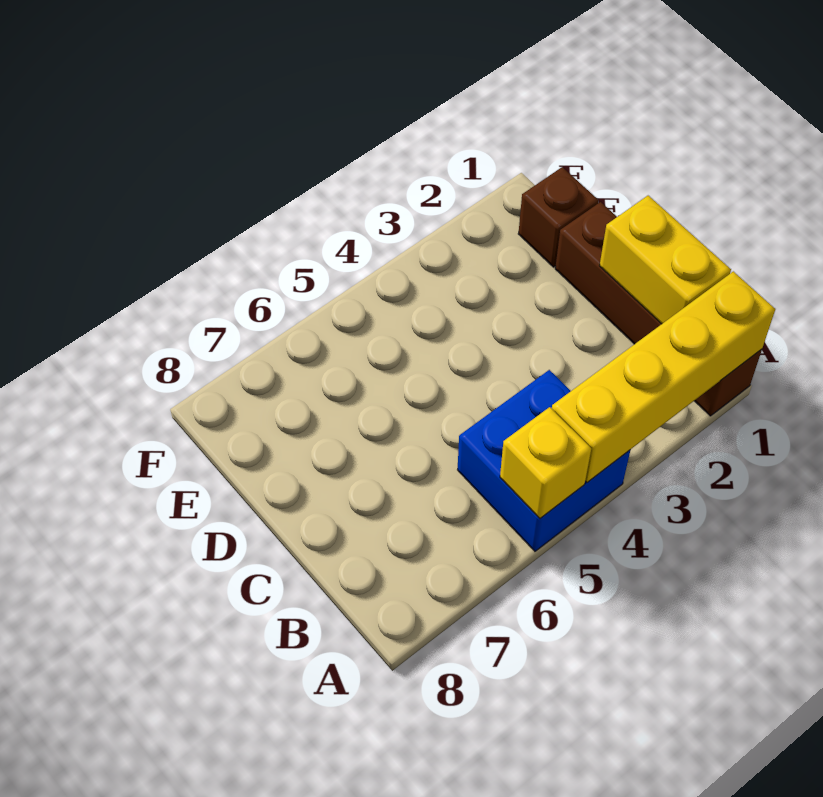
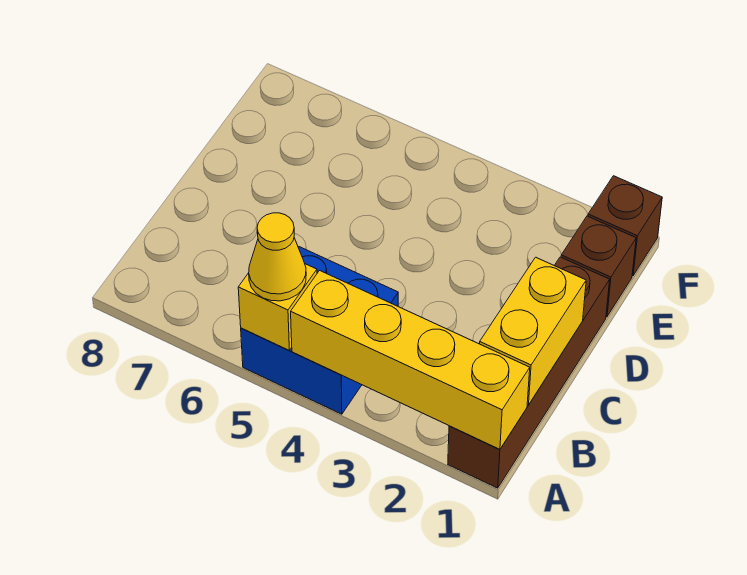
none -> yellow 1x1 cone [249,213,306,301]
none -> brown 1x1 brick [588,176,662,276]

